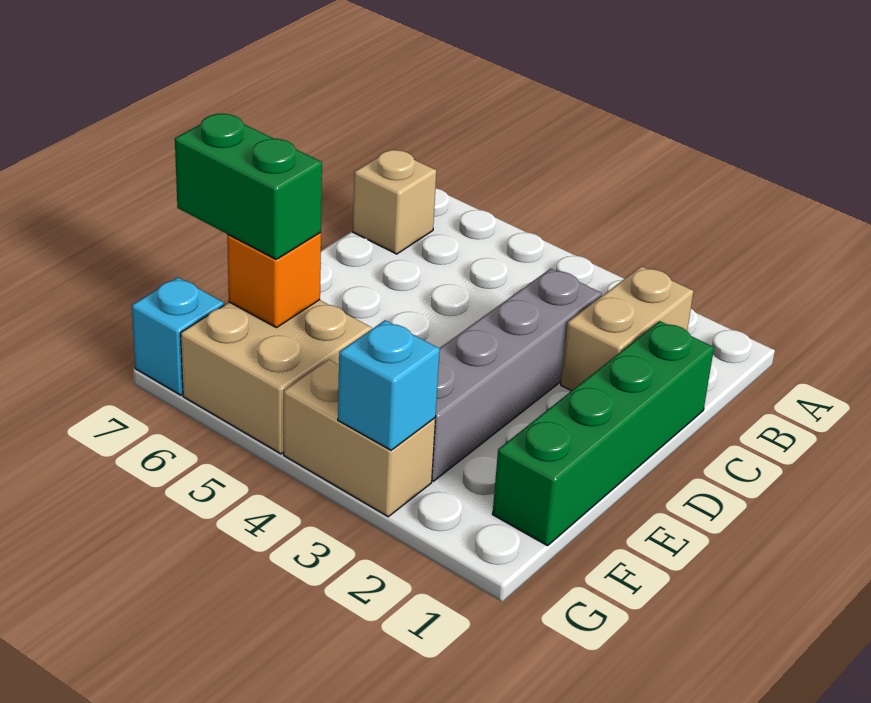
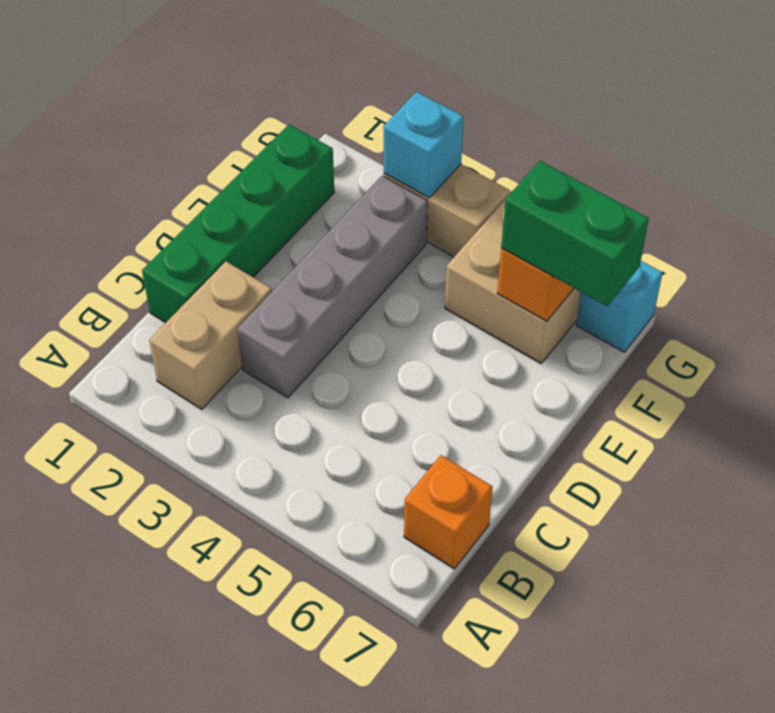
tan 1x1 brick [353,149,436,254] -> orange 1x1 brick [404,455,493,569]

